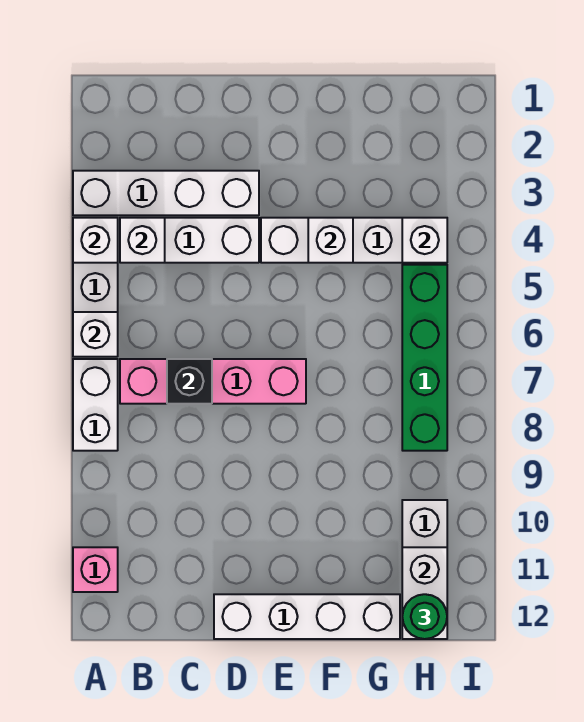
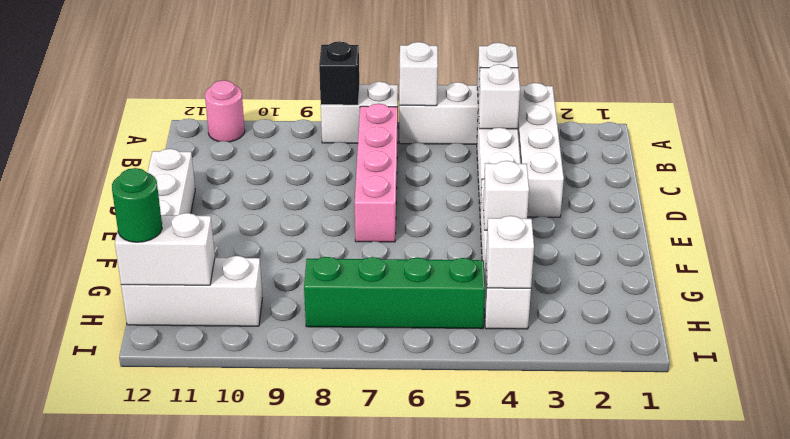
pink 1x1 brick [73,547,118,592] -> pink 1x1 round brick [205,80,245,142]
black 1x1 brick [167,359,212,404] -> black 1x1 brick moved to [319,41,359,105]

